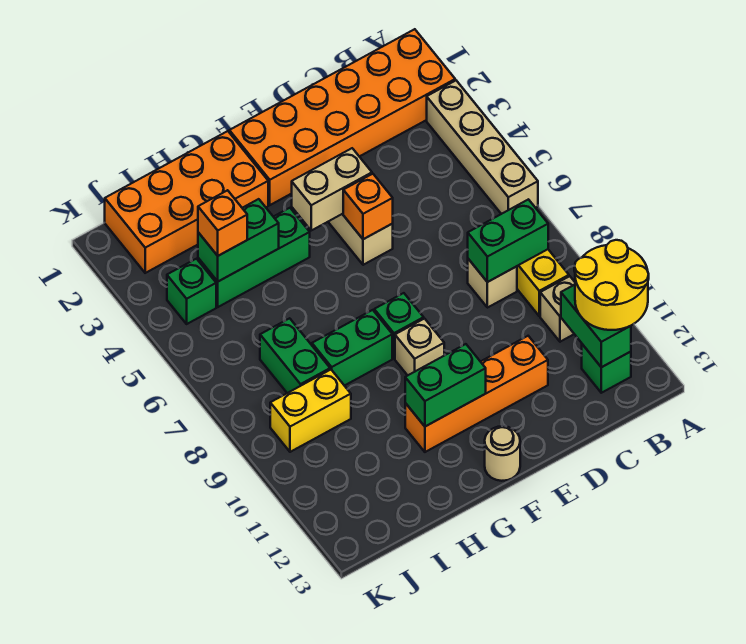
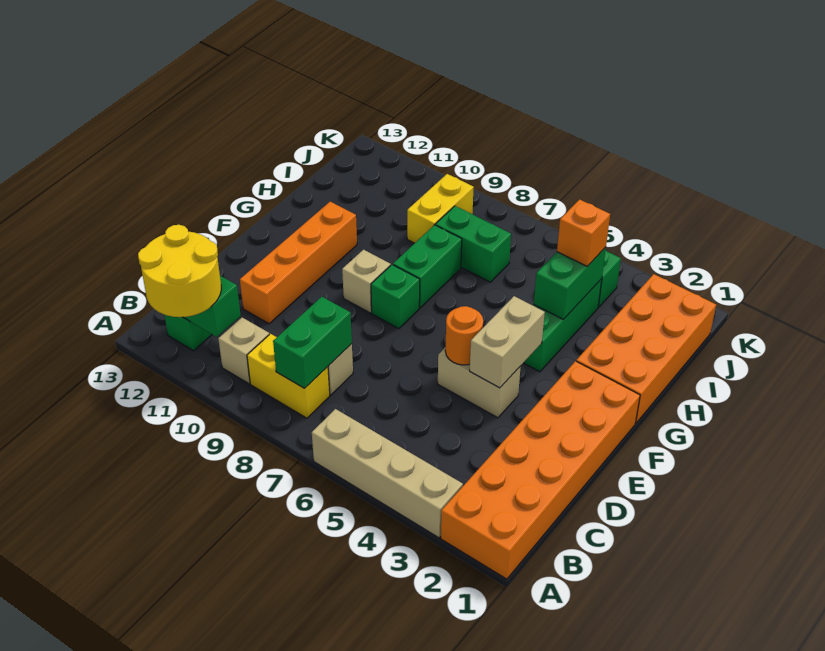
orange 1x1 brick [343,174,393,239] -> orange 1x1 round brick [445,306,483,365]
green 1x2 brick [405,344,486,426] -> none
tan 1x1 round brick [485,426,520,481] -> none

